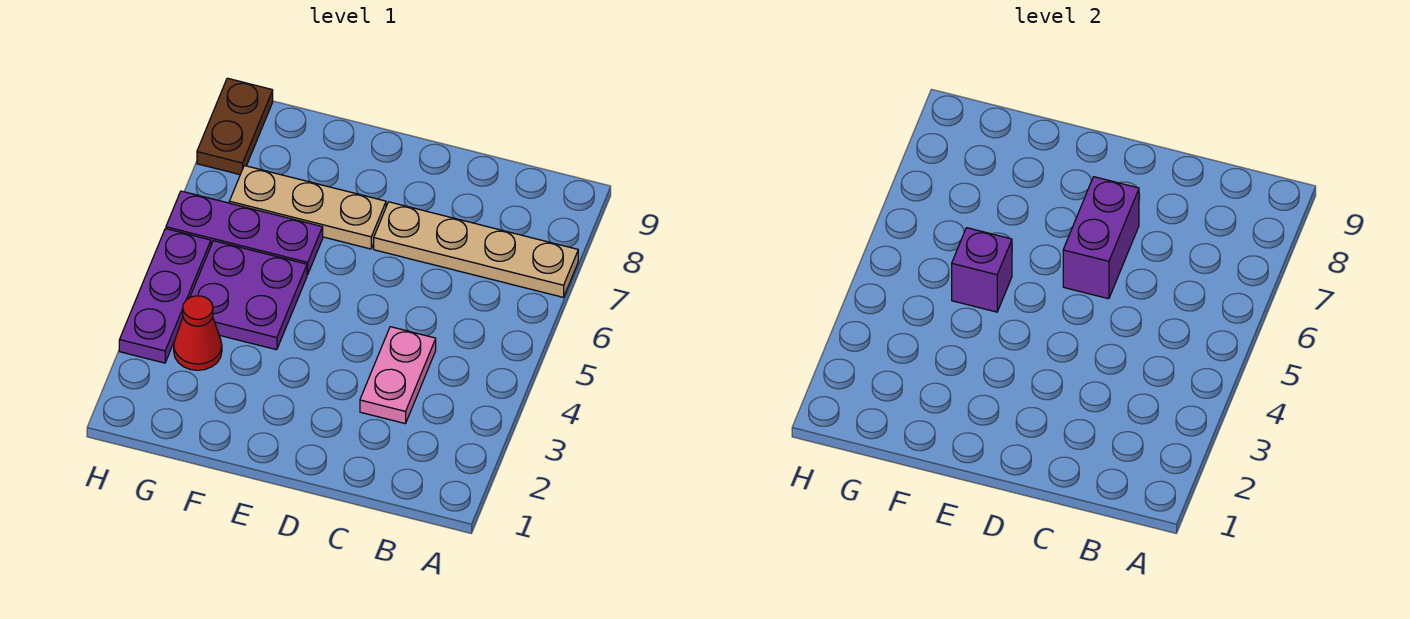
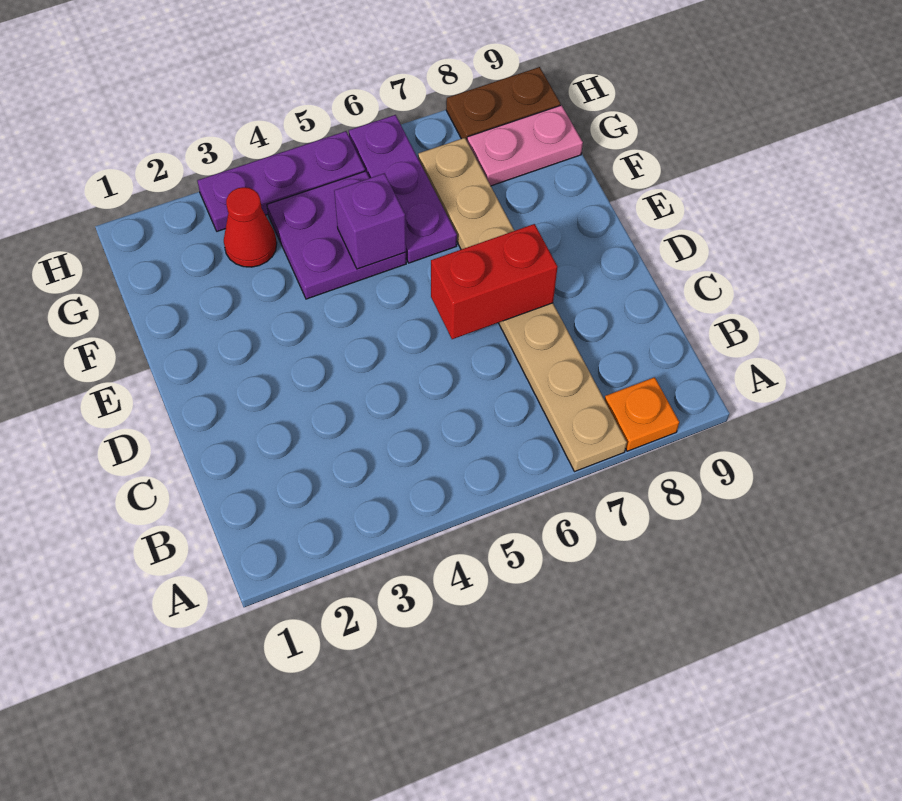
none -> orange 1x1 plate [604,377,679,451]
pink 1x2 plate [360,327,436,424] -> pink 1x2 plate moved to [467,105,583,186]
purple 1x2 brick [1063,177,1139,299] -> red 1x2 brick [431,224,557,339]

